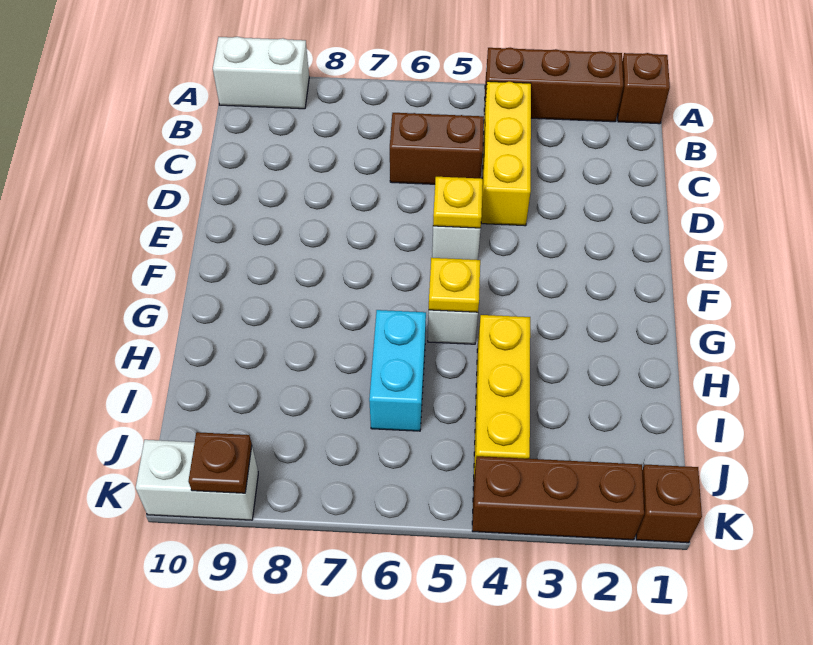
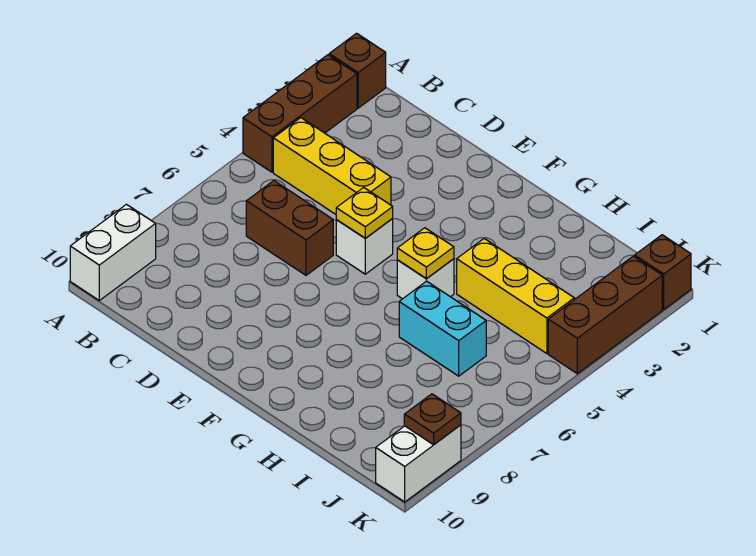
brown 1x2 brick [390,113,484,184] -> brown 1x2 brick turned to [246,181,333,275]

